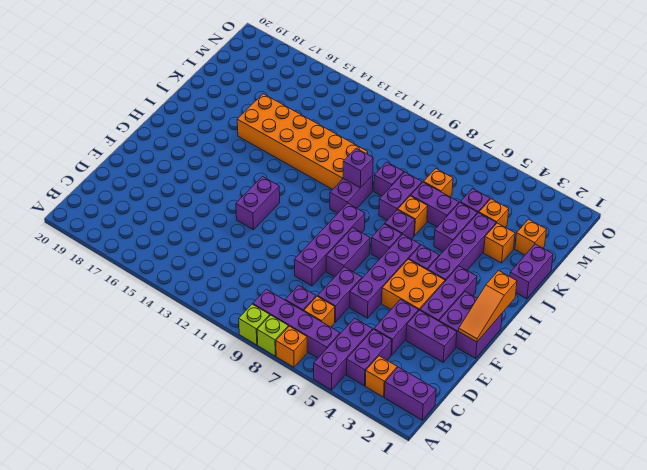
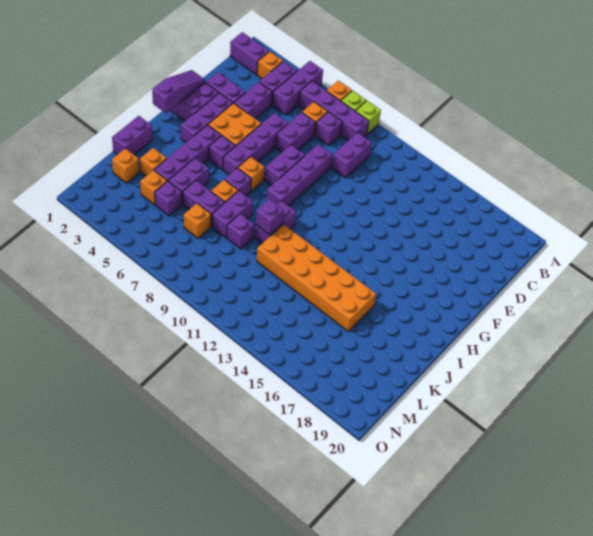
orange 1x3 slope [459,271,517,342] -> purple 1x3 slope [152,70,205,113]
purple 1x2 brick [236,177,280,230] -> purple 1x2 brick moved to [332,132,372,178]
purple 1x1 brick [371,224,402,259] -> orange 1x1 brick [238,157,264,191]

